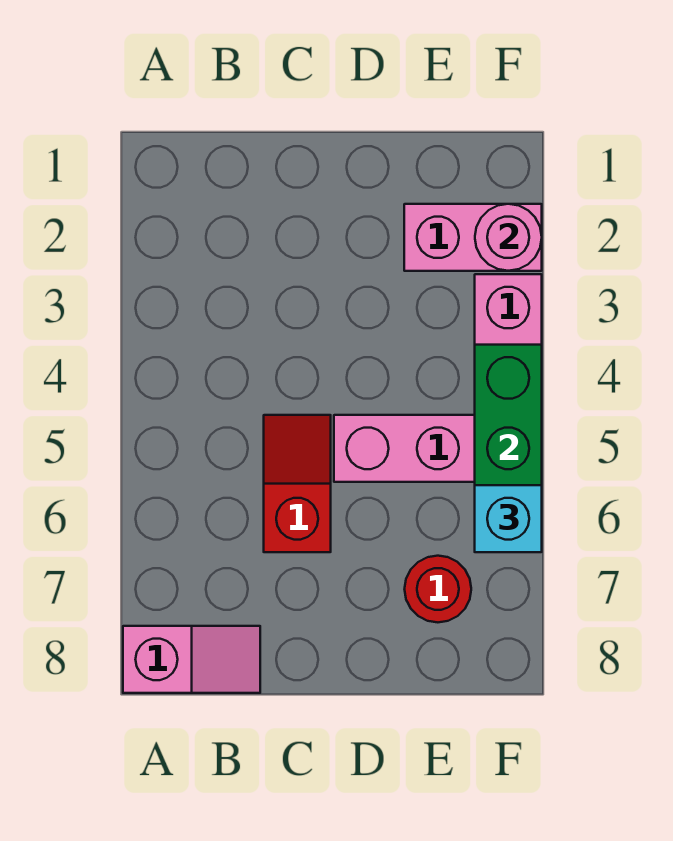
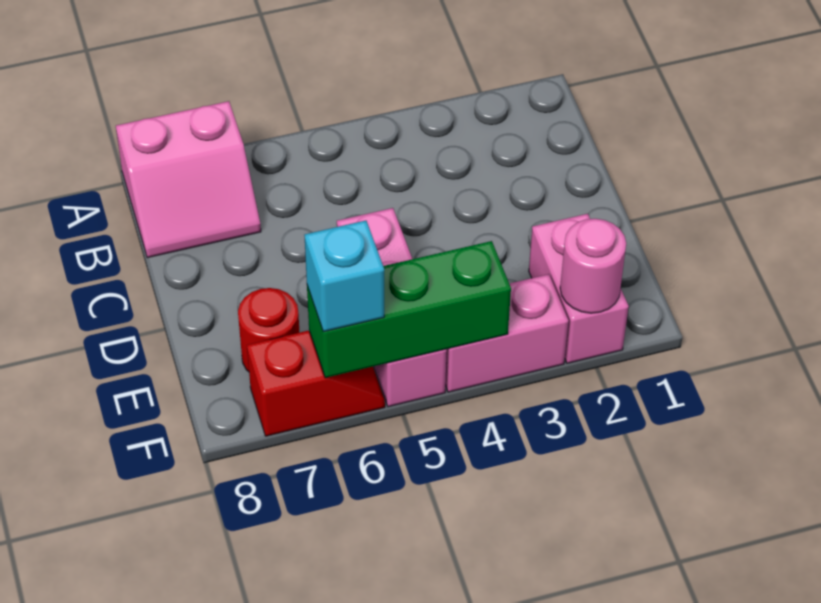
pink 1x2 slope [123,626,260,693] -> pink 2x2 slope [116,101,261,258]
red 1x2 slope [264,415,331,552] -> red 1x2 slope moved to [247,331,385,436]

